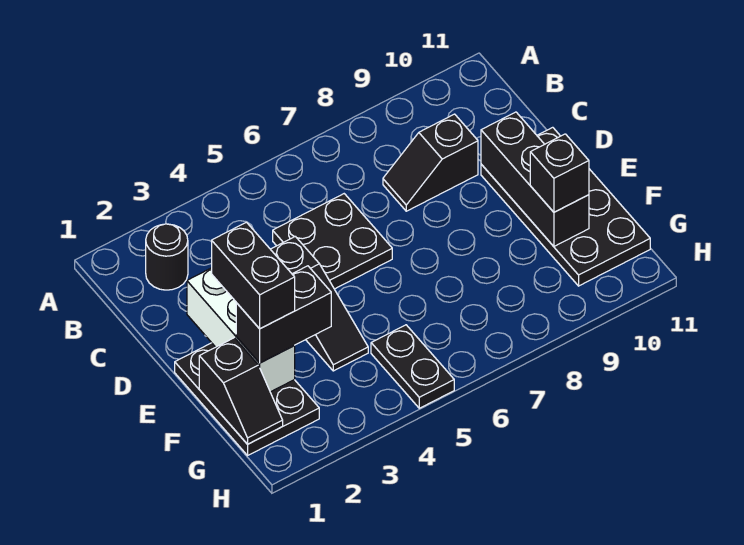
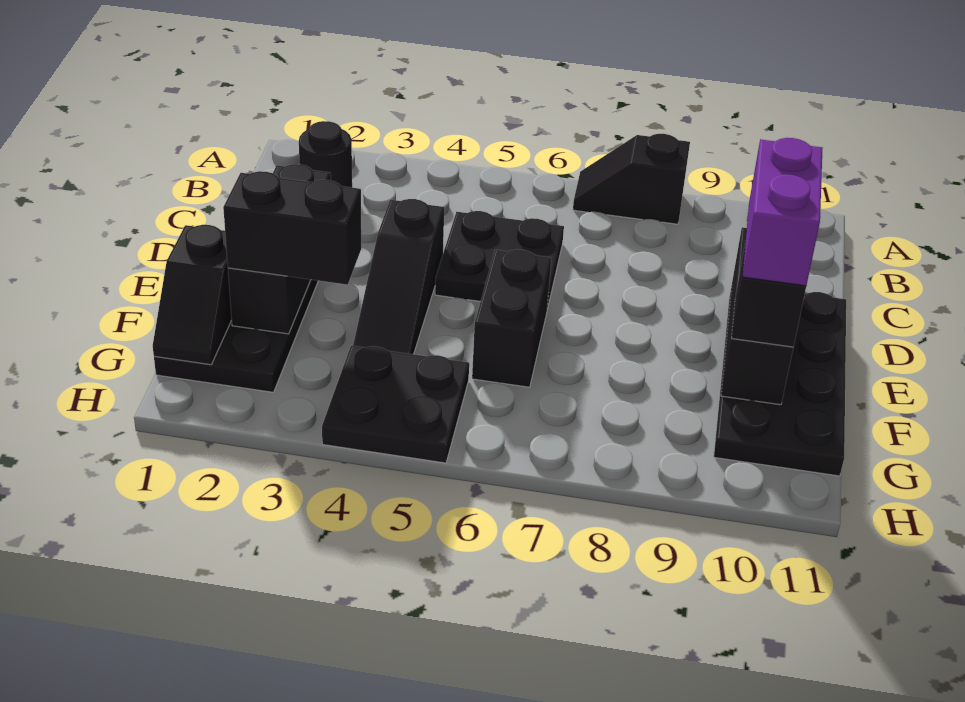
black 1x2 slope [383,114,478,211] -> black 1x2 slope moved to [573,134,690,224]
white 1x3 brick [187,268,295,392] -> black 1x3 brick [228,164,331,334]
black 1x2 brick [212,222,295,329] -> black 1x2 brick moved to [472,249,551,387]
none -> purple 1x2 brick [742,138,823,286]
black 1x2 plate [371,325,454,408] -> black 2x2 plate [322,346,469,463]

